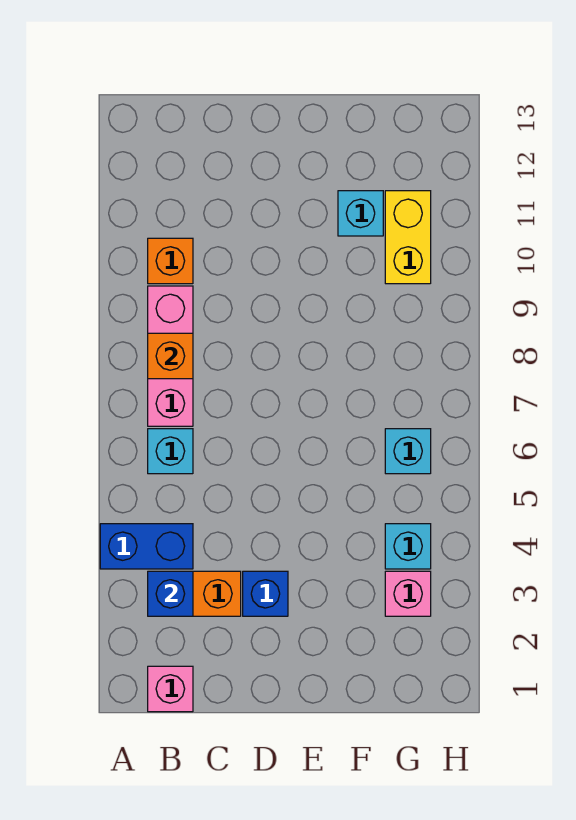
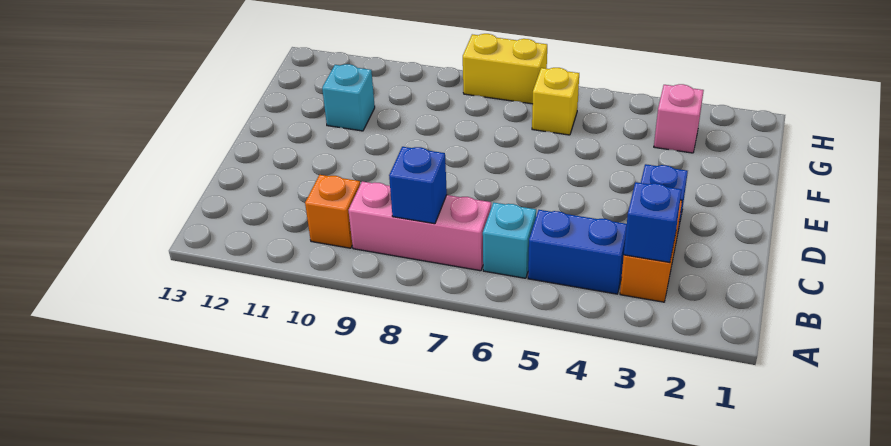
blue 1x2 brick [100,524,193,569] -> blue 1x2 brick turned to [528,210,627,294]
pink 1x1 brick [148,666,193,712] -> none
orange 1x1 brick [148,333,193,379] -> blue 1x1 brick [389,147,447,224]
cyan 1x1 brick [385,524,431,569] -> none
cyan 1x1 brick [385,429,431,474] -> yellow 1x1 brick [532,68,579,135]
yellow 1x2 brick [385,191,431,284] -> yellow 1x2 brick moved to [463,34,547,104]

